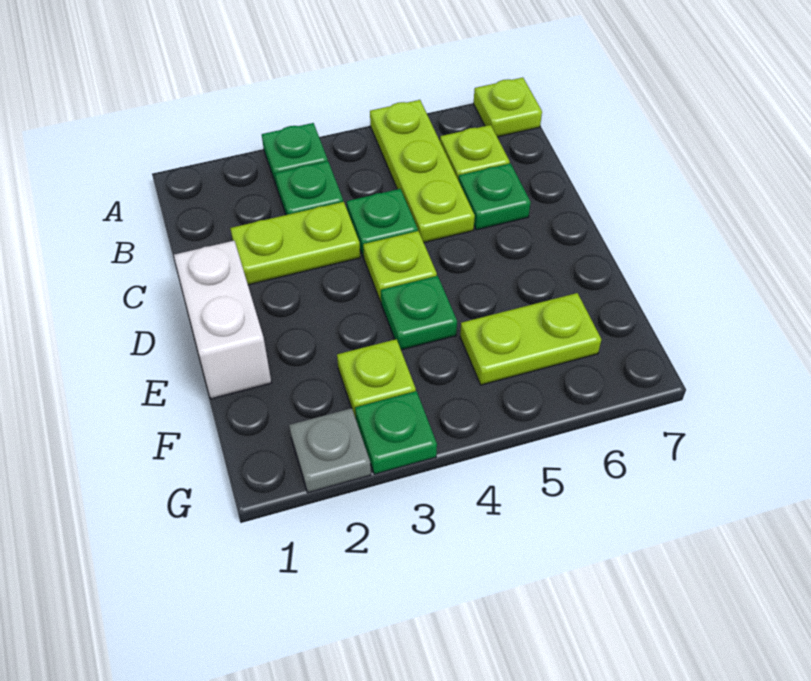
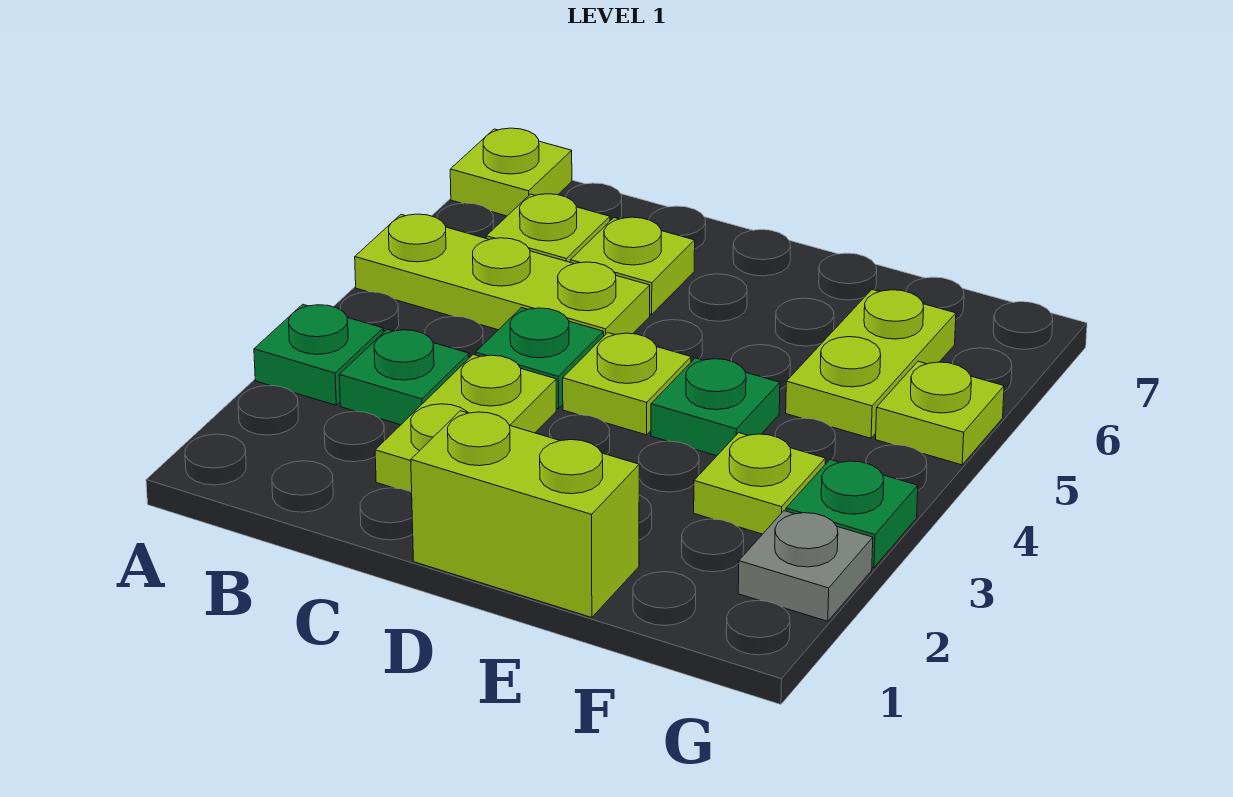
green 1x1 plate [458,163,531,230] -> lime 1x1 plate [571,217,695,315]
white 1x2 brick [174,241,271,399] -> lime 1x2 brick [411,411,639,618]
none -> lime 1x1 plate [876,361,1004,465]

